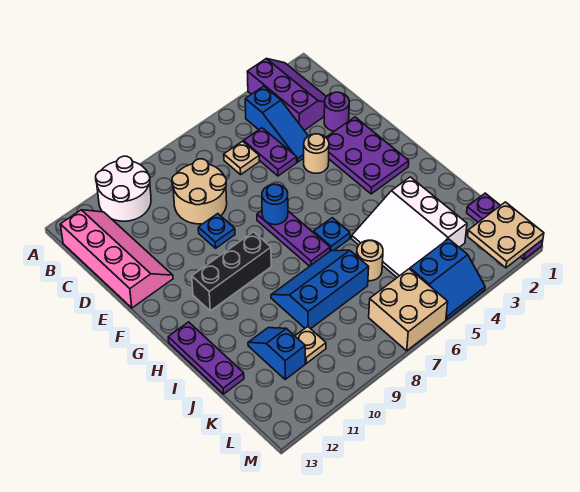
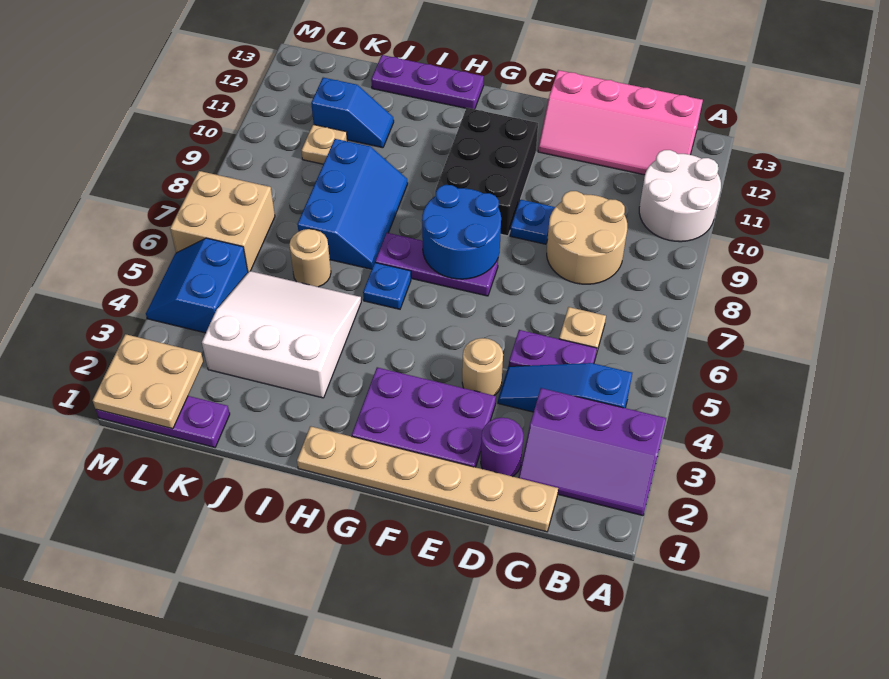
none -> tan 1x6 plate [297,426,558,532]
blue 1x1 round brick [262,184,288,225] -> blue 2x2 round brick [422,185,501,279]
black 1x3 brick [192,232,271,311] -> black 2x3 brick [435,108,538,236]

